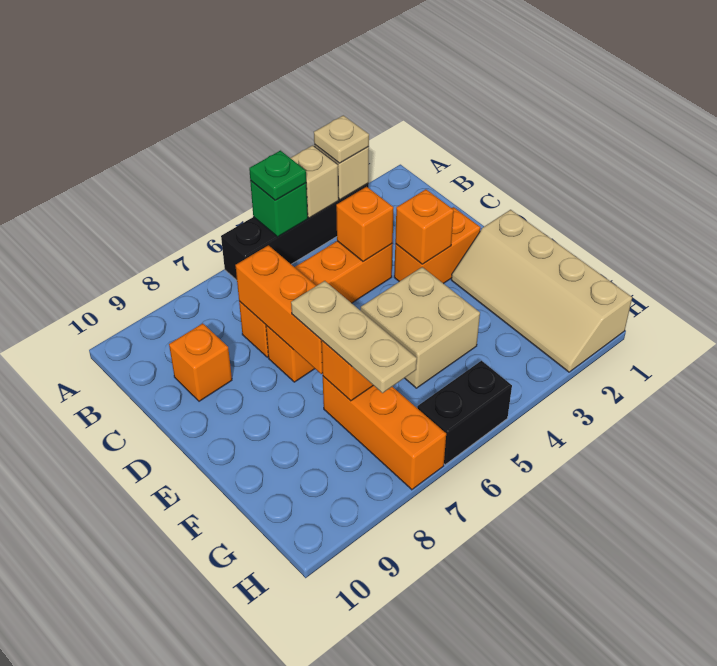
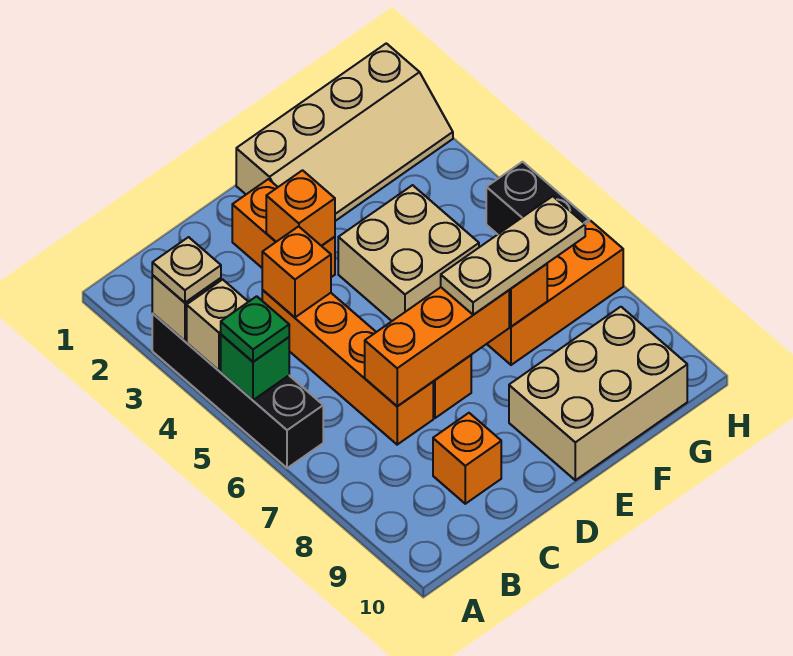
none -> tan 2x3 brick [509,307,687,480]

